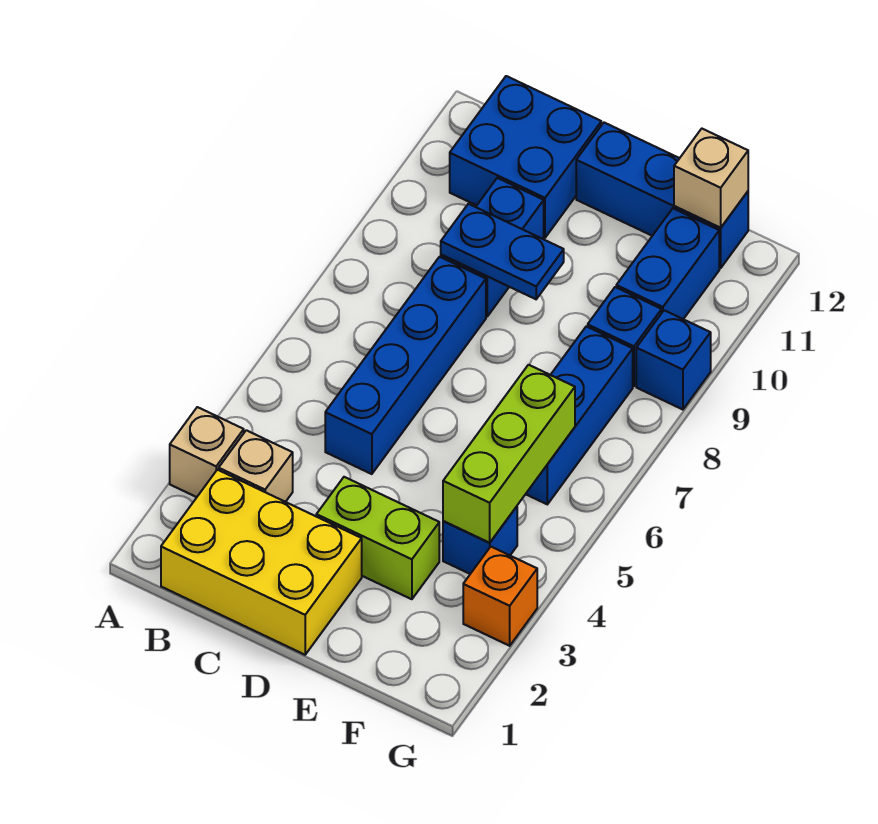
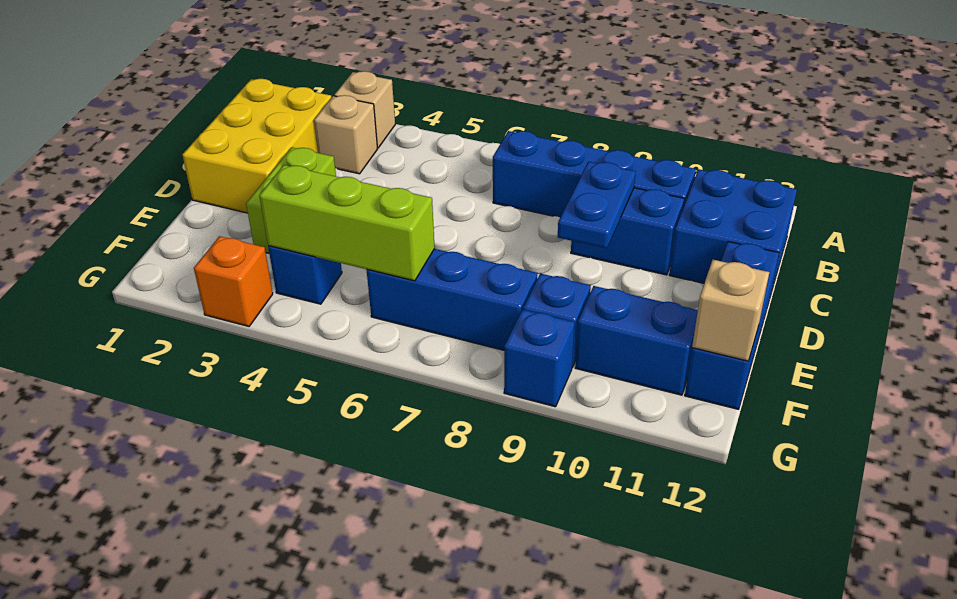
blue 1x4 brick [325,257,486,474] -> blue 1x4 brick moved to [493,131,696,217]

